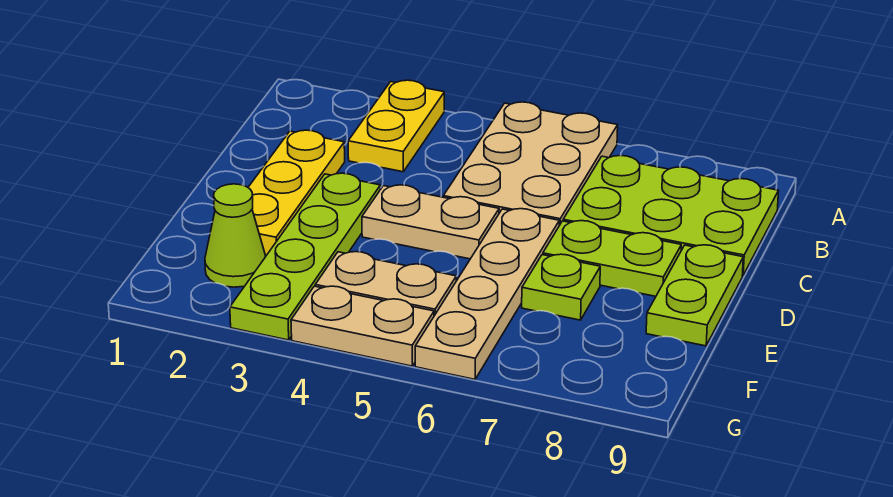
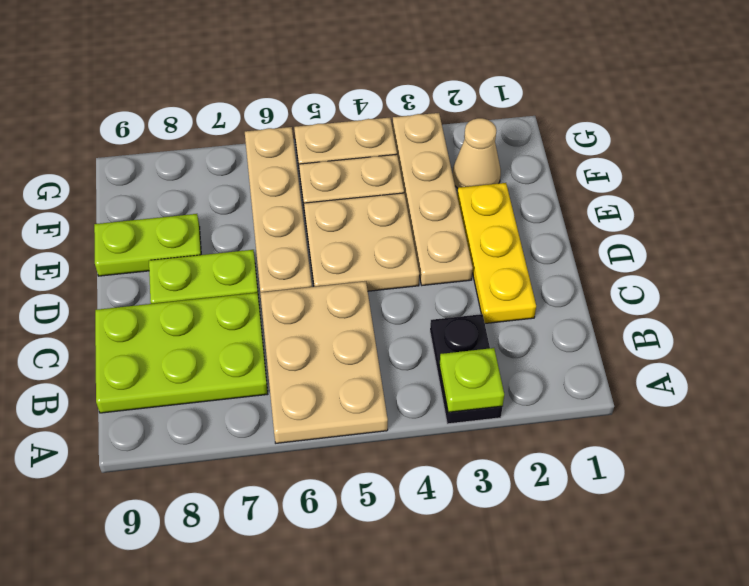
yellow 1x2 plate [348,80,444,172] -> black 1x2 plate [430,314,502,424]
lime 1x4 plate [230,173,380,340] -> tan 1x4 plate [393,113,473,285]
tan 1x2 plate [362,185,499,259] -> tan 2x2 plate [304,193,419,291]
lime 1x2 plate [646,245,743,346] -> lime 1x2 plate turned to [94,214,201,276]
lime 1x1 plate [522,254,600,320] -> lime 1x1 plate moved to [439,348,504,412]
lime 1x1 cone [205,184,266,287] -> tan 1x1 cone [453,118,501,188]

